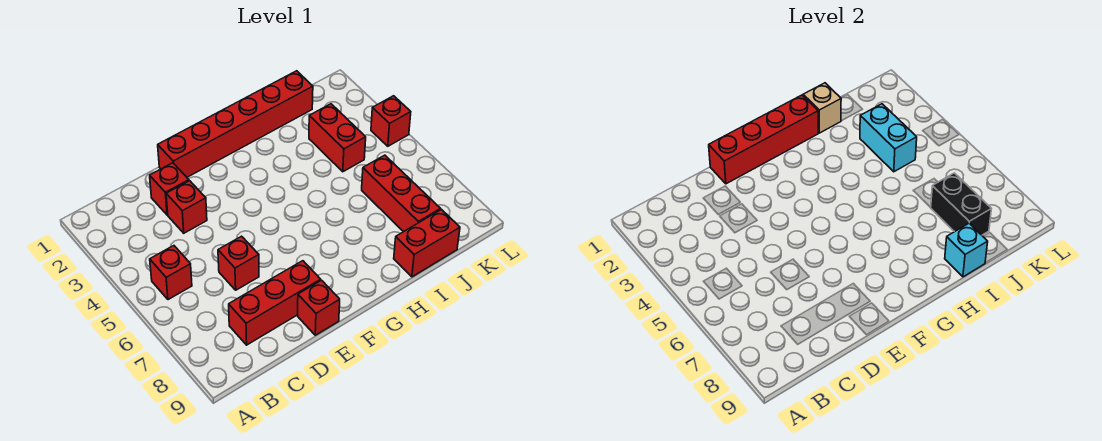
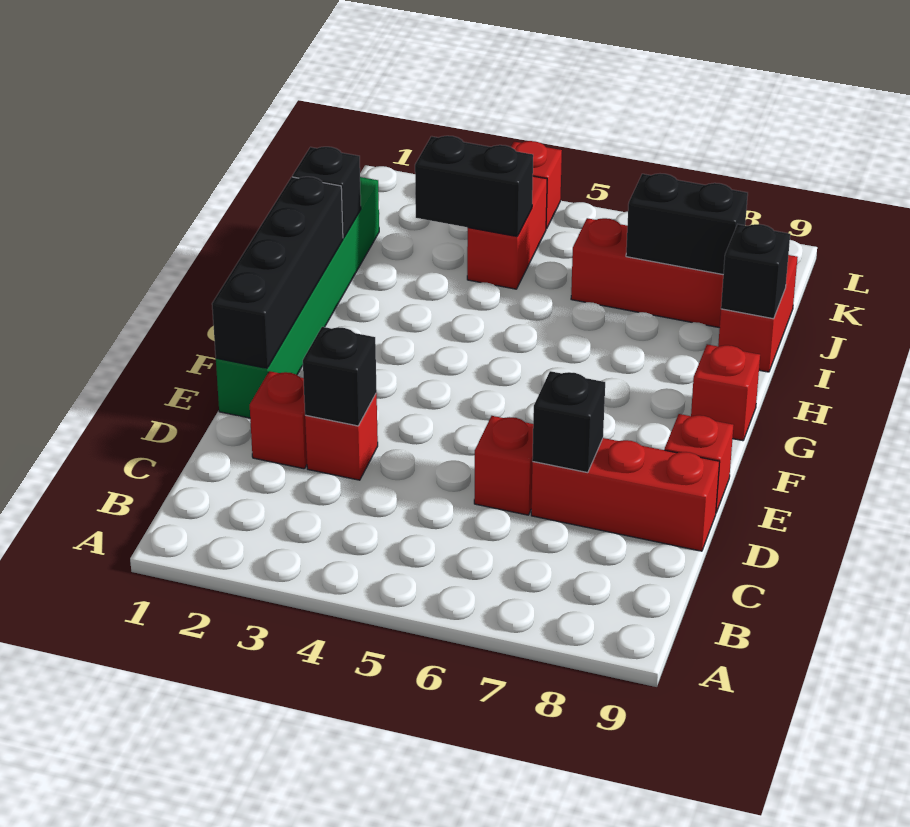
red 1x1 brick [150,246,192,300] -> red 1x1 brick moved to [691,344,760,441]
red 1x3 brick [229,261,321,345] -> red 1x3 brick turned to [531,438,720,551]
none -> black 1x1 brick [303,327,377,426]
none -> black 1x1 brick [532,371,605,473]
red 1x6 brick [158,71,313,177] -> green 1x6 brick [216,177,379,418]
red 1x4 brick [709,95,818,184] -> black 1x4 brick [212,177,343,368]
tan 1x1 brick [803,83,841,133] -> black 1x1 brick [292,147,361,238]
cyan 1x1 brick [945,223,988,277] -> black 1x1 brick [721,224,790,319]
red 1x2 brick [309,104,366,172] -> red 1x2 brick turned to [467,176,547,289]
cyan 1x2 brick [860,104,917,172] -> black 1x2 brick [415,136,533,236]

